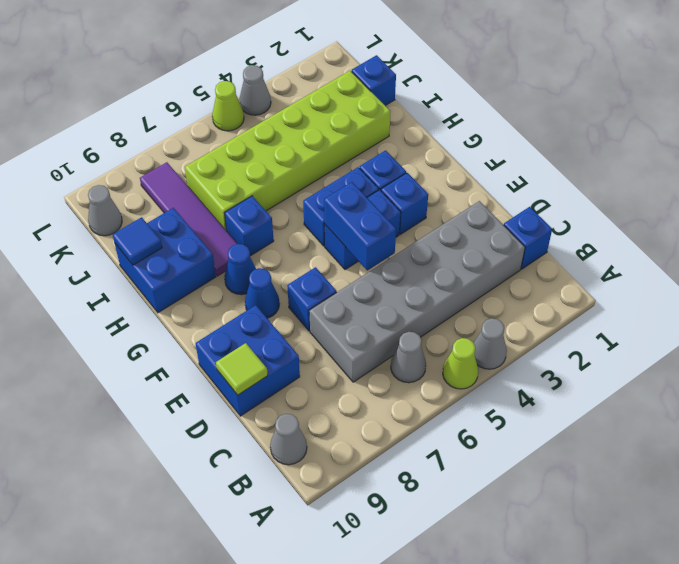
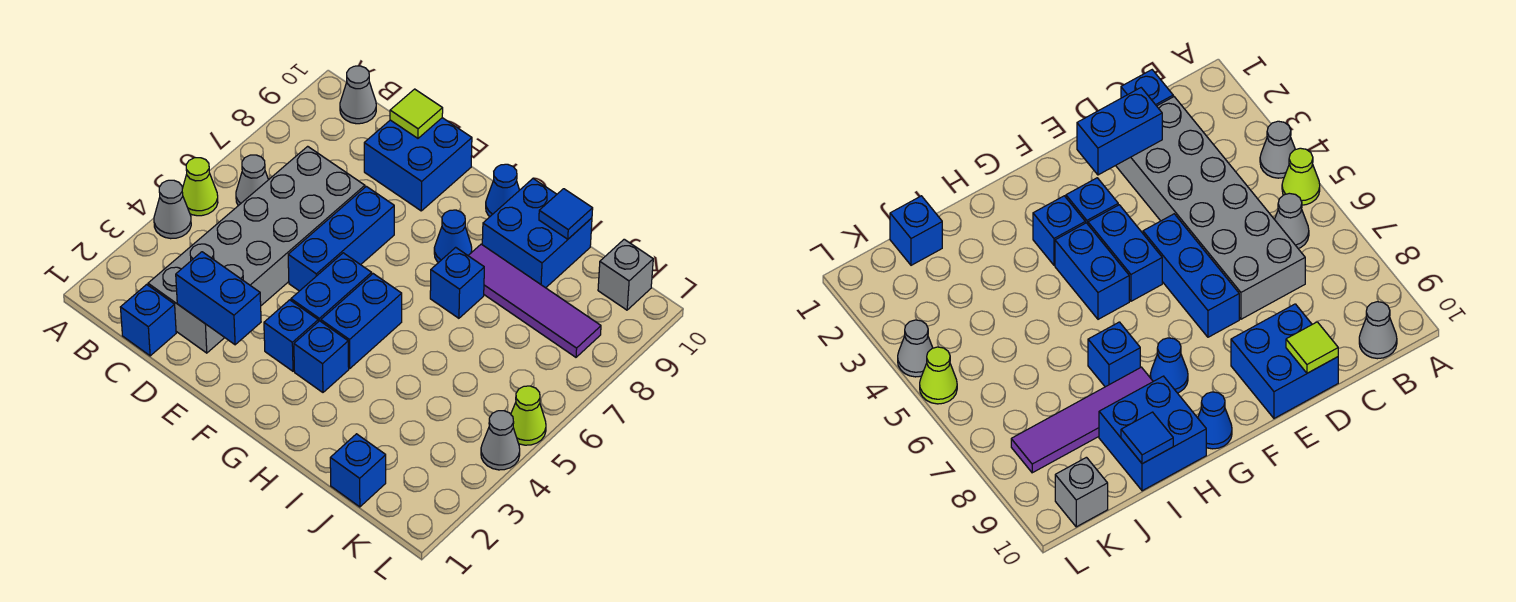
blue 1x2 brick [324,182,396,270] -> blue 1x2 brick moved to [176,252,261,345]
blue 1x1 brick [287,267,337,331] -> blue 1x3 brick [288,186,394,291]
blue 1x1 cone [245,268,280,318] -> blue 1x1 cone moved to [486,164,519,217]
lime 2x6 brick [185,71,391,231] -> none
grey 1x1 cone [88,185,122,236] -> grey 1x1 brick [598,239,653,310]

